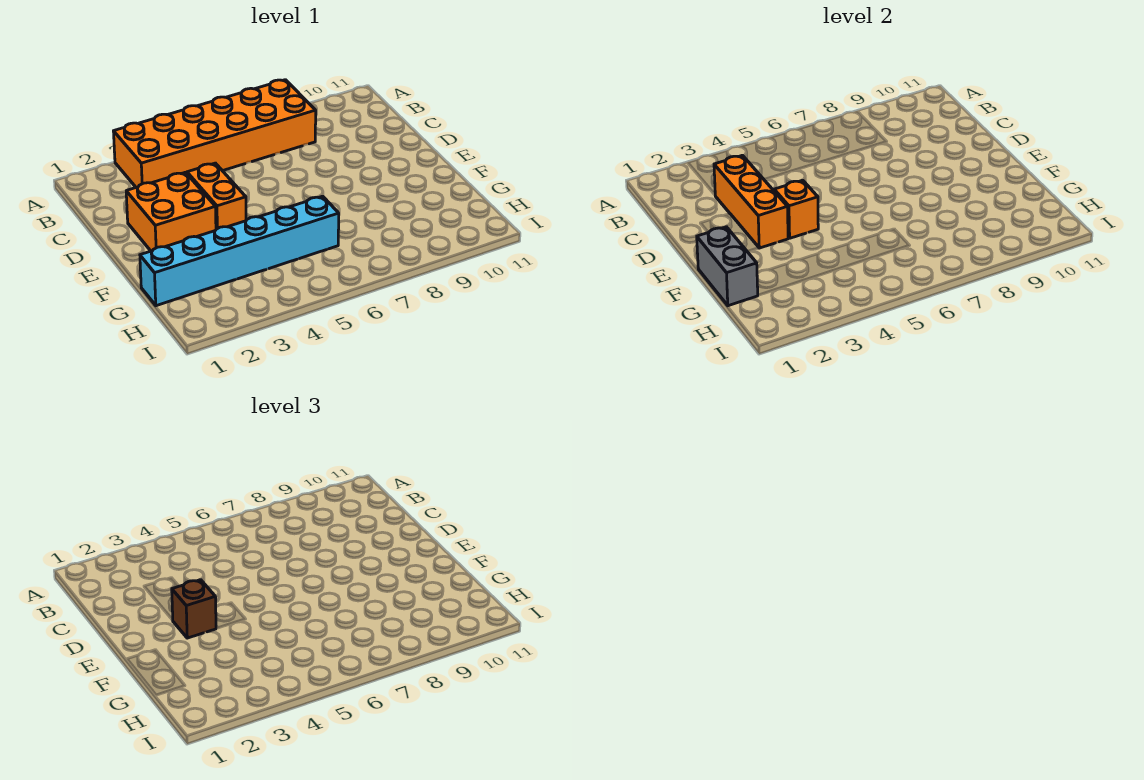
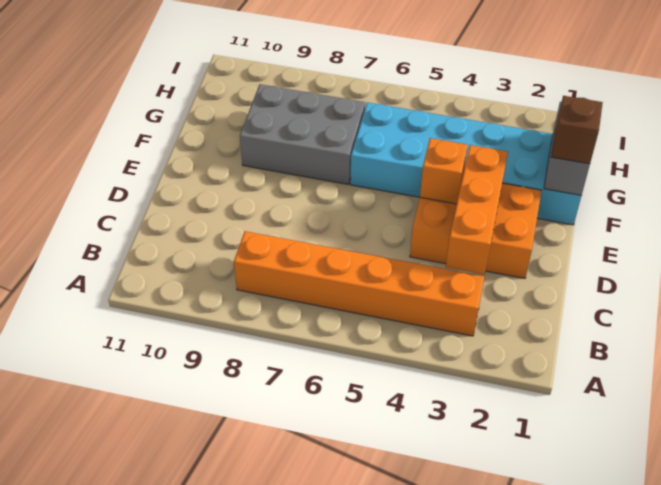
orange 2x6 brick [113,80,316,187] -> orange 1x6 brick [234,231,484,336]
brown 1x1 brick [172,580,216,638] -> brown 1x1 brick moved to [551,96,603,164]
none -> grey 2x3 brick [240,84,365,184]
cyan 1x6 brick [140,196,339,306] -> cyan 2x6 brick [350,103,581,225]

